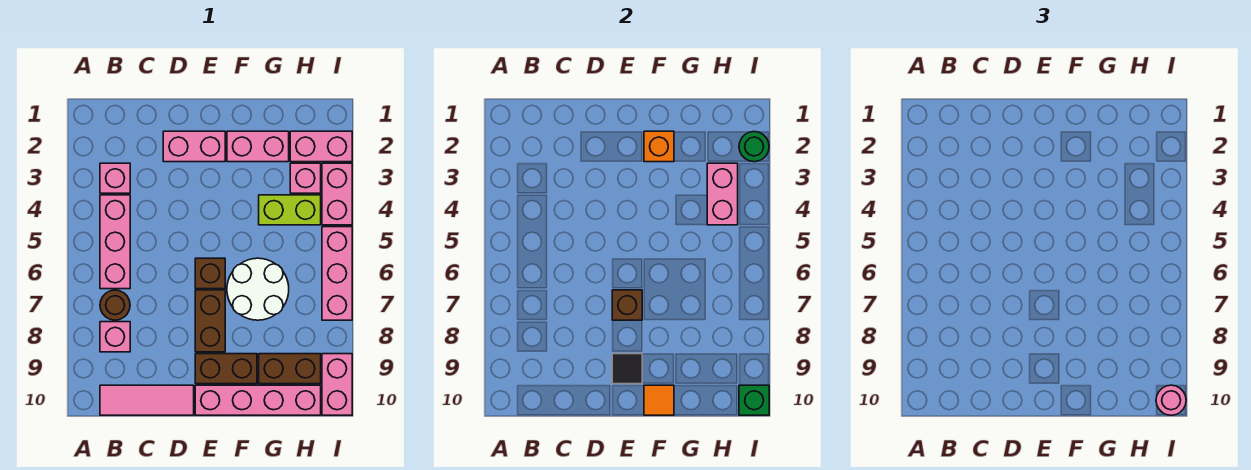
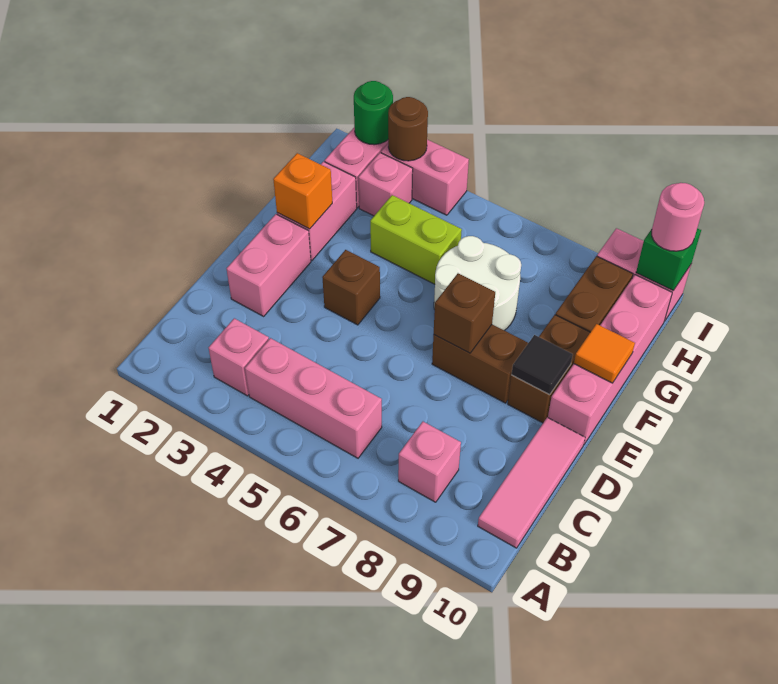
brown 1x1 round brick [100,290,130,320] -> brown 1x1 round brick moved to [388,97,428,161]
brown 1x1 brick [195,258,225,289] -> brown 1x1 brick moved to [322,250,380,325]
lime 1x2 brick [259,195,321,225] -> lime 1x2 brick turned to [370,195,462,284]
pink 1x2 brick [707,163,738,225] -> none
pink 1x3 brick [322,227,352,320] -> none

